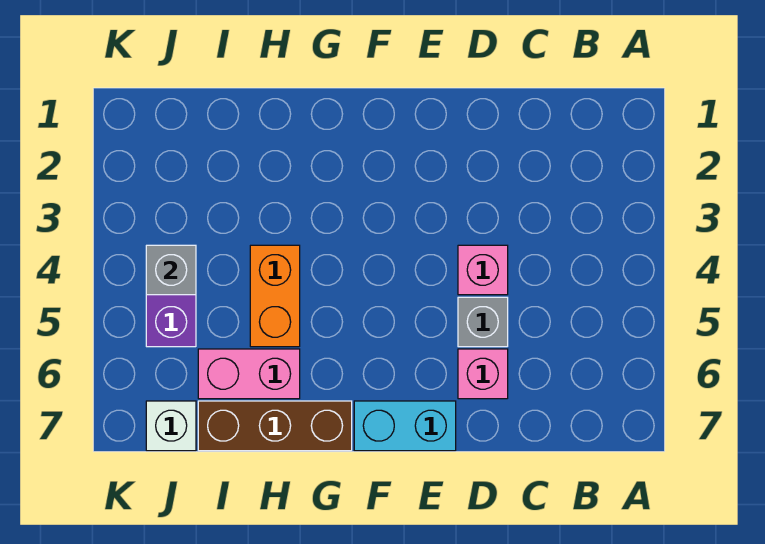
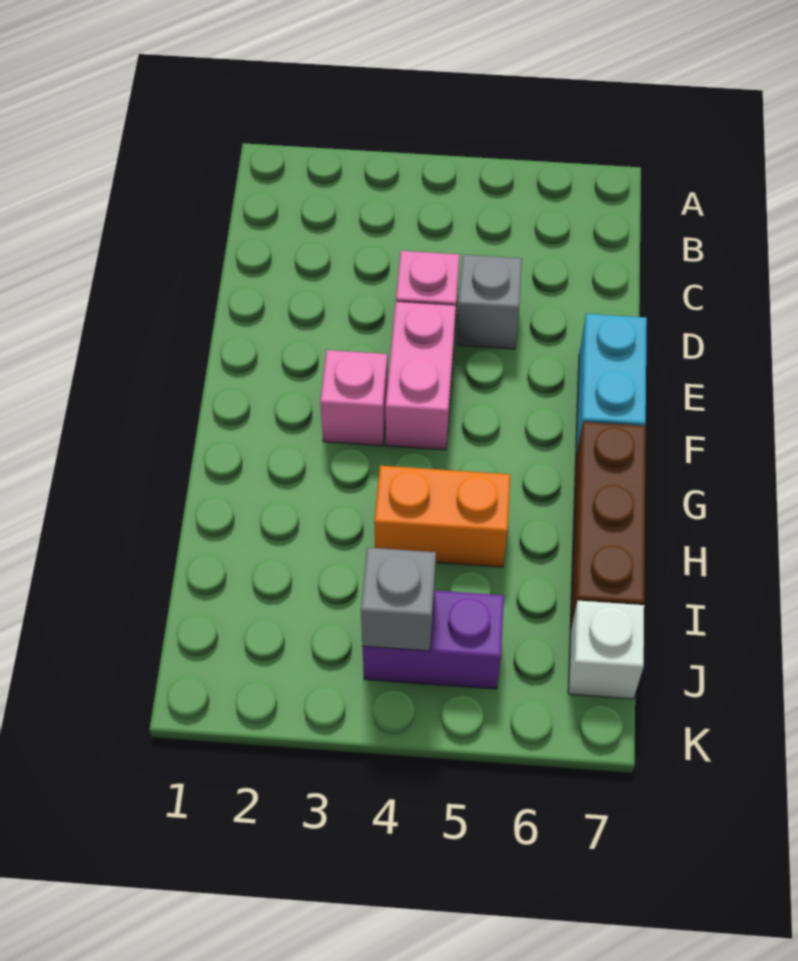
pink 1x1 brick [458,349,508,399] -> pink 1x1 brick moved to [320,350,388,446]
pink 1x2 brick [198,349,300,399] -> pink 1x2 brick moved to [386,302,456,450]

